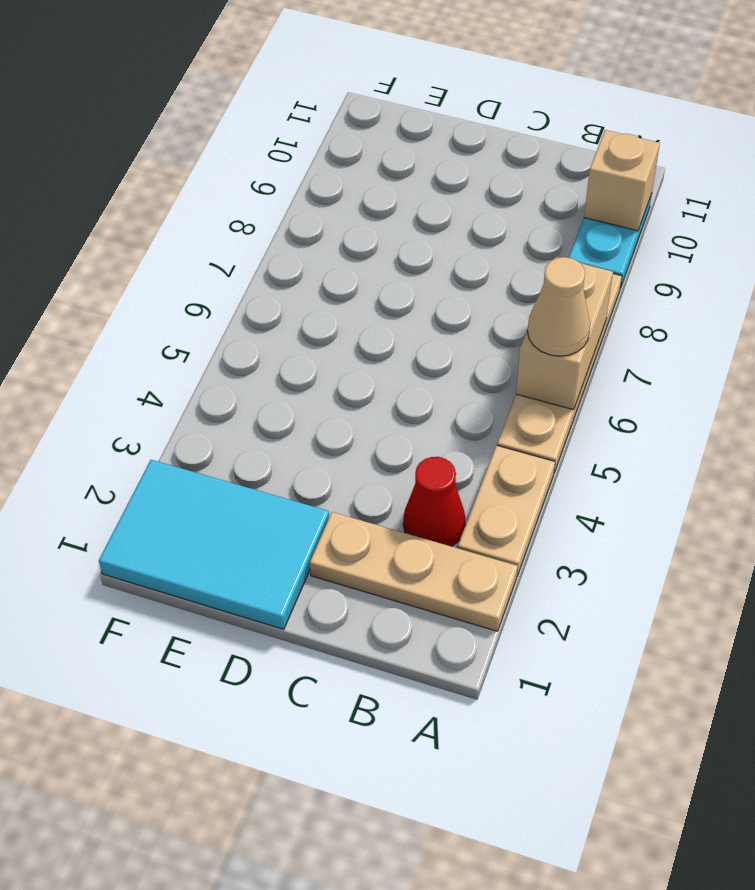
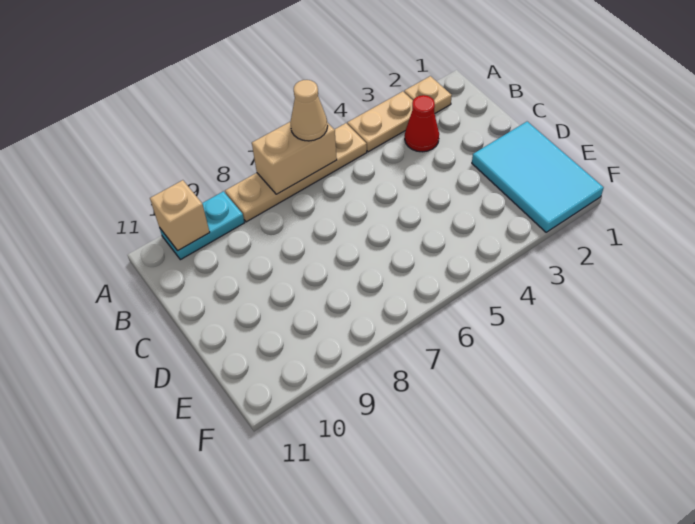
tan 1x3 plate [310,512,518,631] -> tan 1x1 plate [404,76,452,114]

